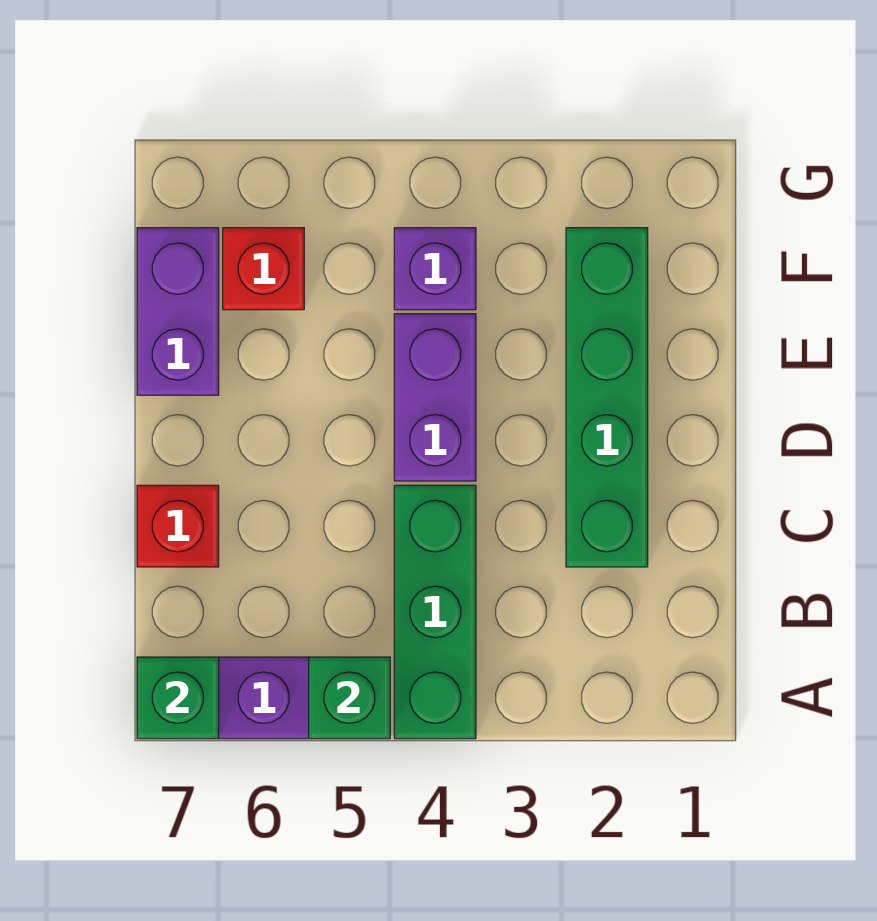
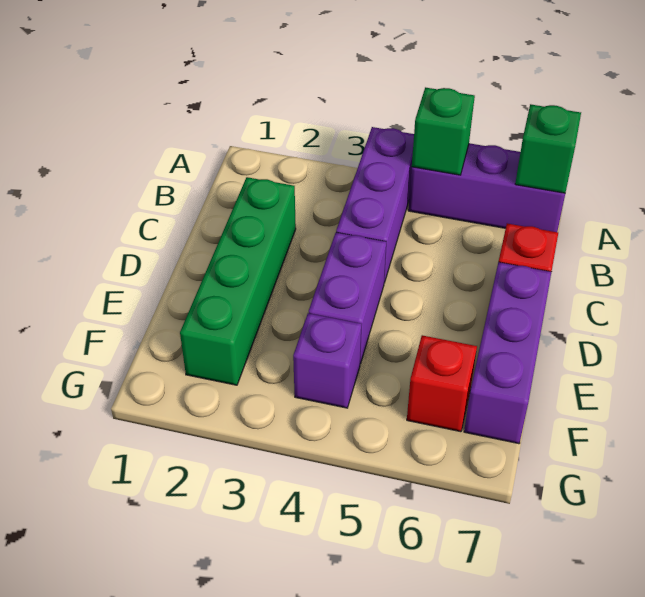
green 1x3 brick [394,485,476,739] -> purple 1x3 brick [336,127,414,283]
purple 1x2 brick [137,228,219,395] -> purple 1x3 brick [464,262,551,444]

